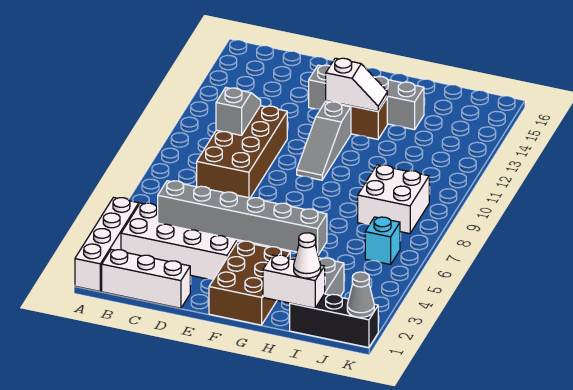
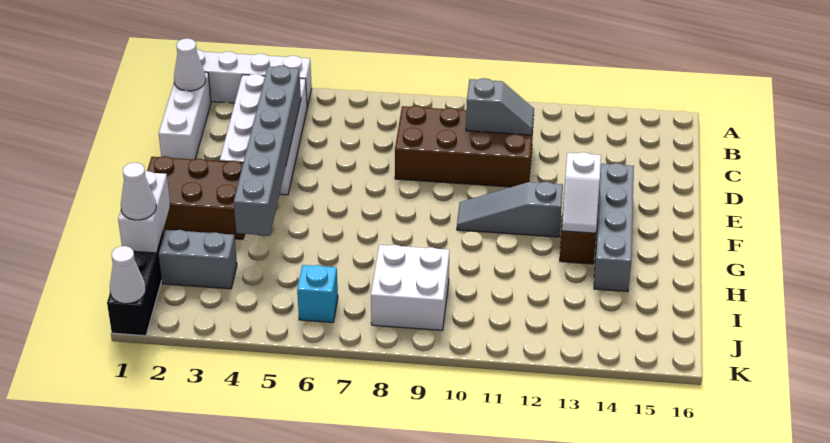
none -> white 1x1 cone [174,38,206,91]
grey 1x1 cone [347,272,374,317] -> white 1x1 cone [110,246,146,304]

